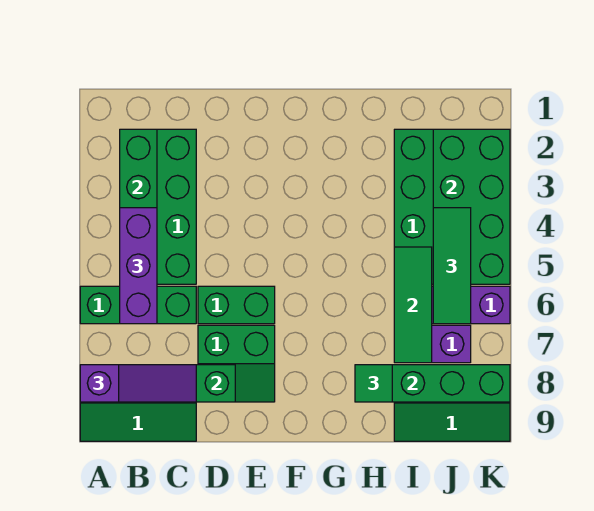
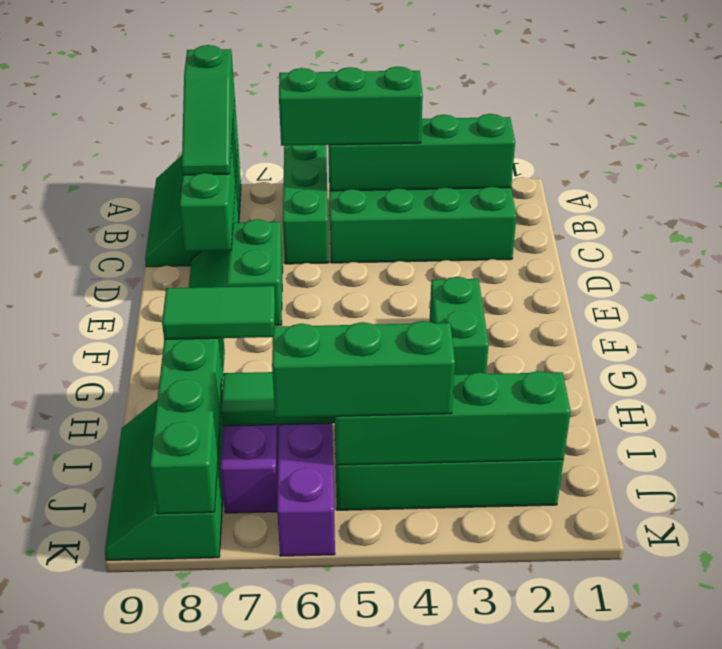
purple 1x3 slope [80,365,196,402] -> green 1x3 slope [182,45,235,175]
purple 1x3 brick [120,208,157,324] -> green 1x3 brick [279,67,423,146]
green 1x2 brick [198,286,275,324] -> green 1x2 brick moved to [430,277,489,375]
green 1x1 tile [355,365,392,402] -> green 1x2 tile [162,286,275,339]
green 2x4 brick [433,129,510,284] -> green 1x4 brick [335,371,571,465]
green 1x3 tile [433,208,471,324] -> green 1x3 brick [272,321,455,418]

